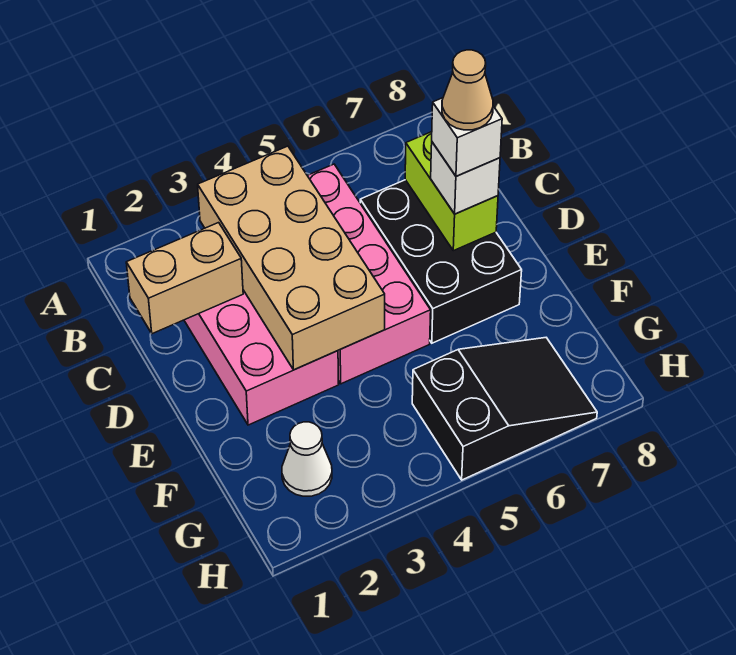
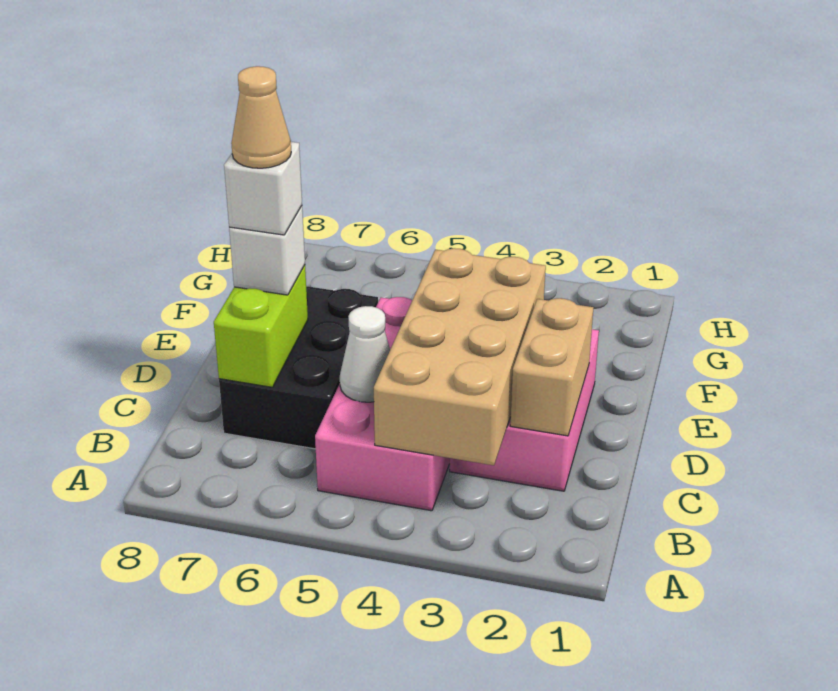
tan 1x2 brick [126,223,243,334] -> tan 1x2 brick turned to [510,298,593,436]
white 1x1 cone [282,422,332,496] -> white 1x1 cone moved to [340,306,390,402]
black 2x3 slope [412,338,597,480] -> none

